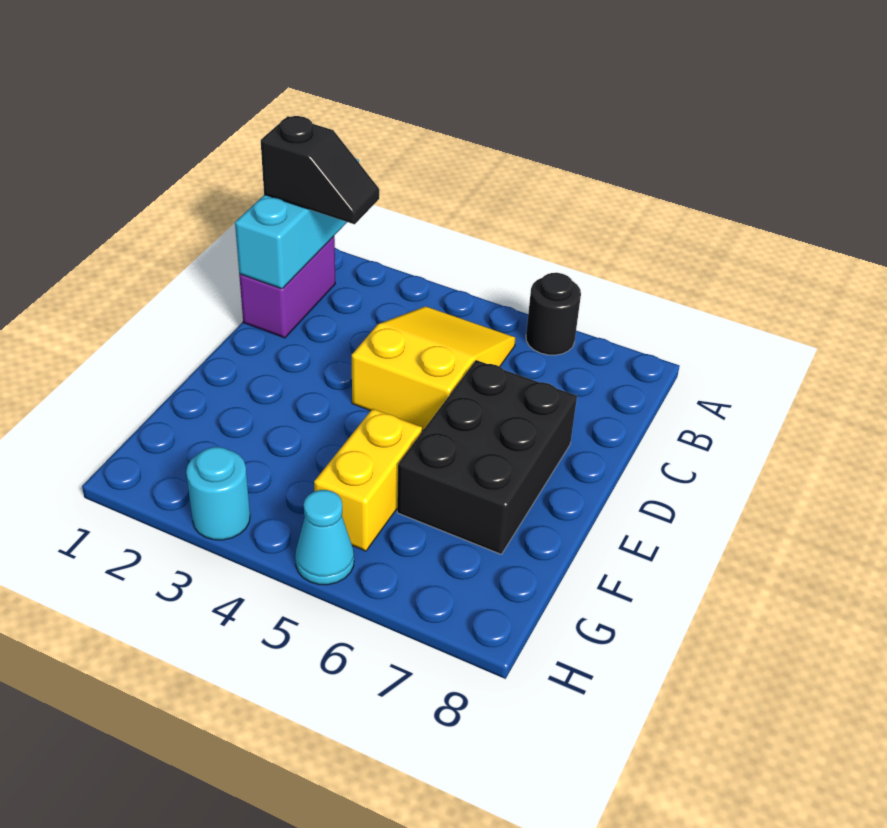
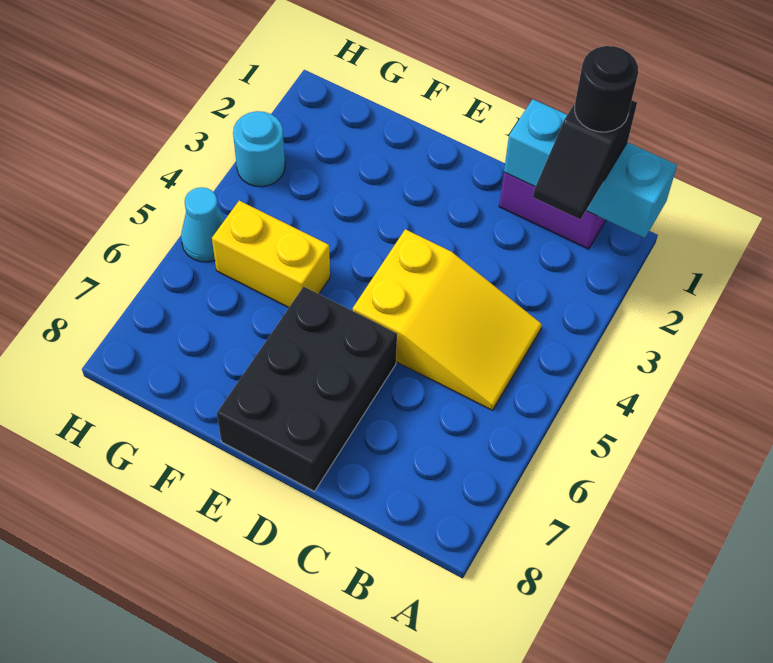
black 1x1 round brick [526,273,581,355] -> black 1x1 round brick moved to [575,46,638,132]
black 2x3 brick [397,360,577,554] -> black 2x3 brick turned to [217,287,397,491]

